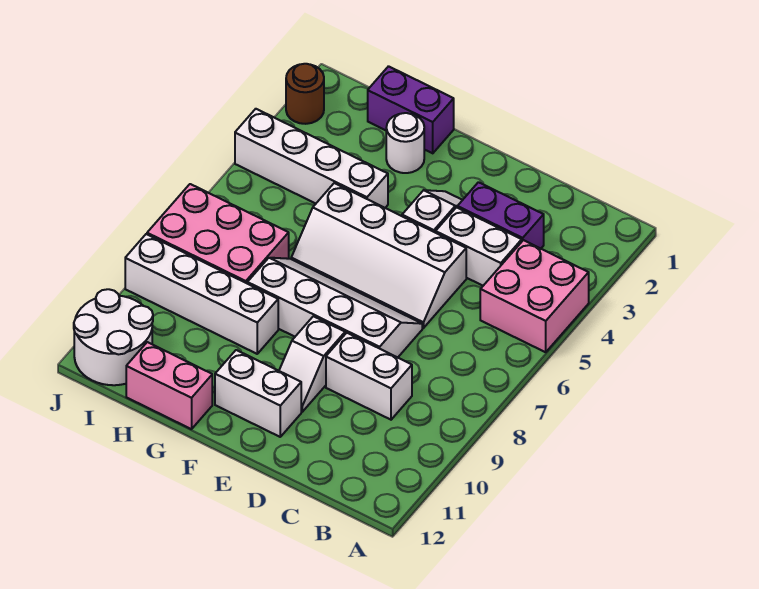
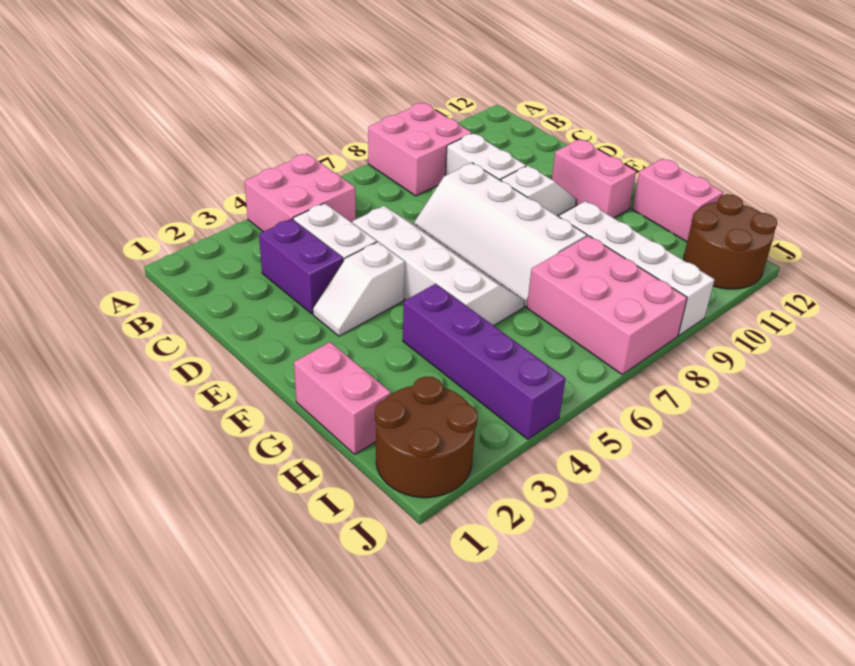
none -> pink 2x2 brick [368,103,472,196]
white 1x2 brick [215,350,301,437] -> pink 1x2 brick [552,139,636,218]
purple 1x2 brick [368,66,454,153] -> pink 1x2 brick [294,342,391,454]
white 1x1 round brick [386,113,424,173] -> none
white 1x4 brick [235,109,388,208] -> purple 1x4 brick [403,284,566,439]
white 2x2 round brick [74,289,153,385] -> brown 2x2 round brick [684,194,777,289]
brown 1x1 round brick [286,64,324,124] -> brown 2x2 round brick [375,376,477,498]

